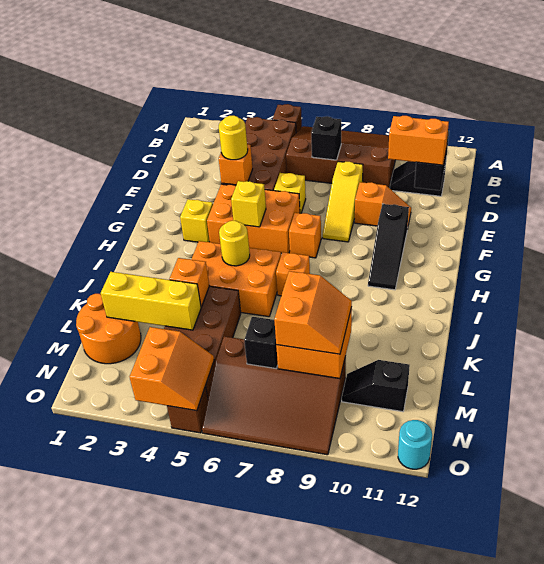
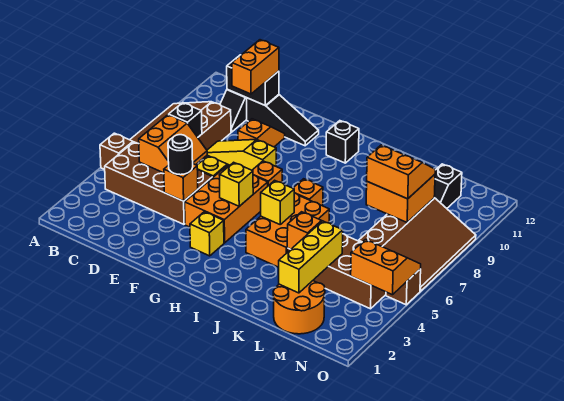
none -> orange 2x2 slope [139,115,207,173]
yellow 1x3 slope [323,161,363,242] -> yellow 1x3 slope turned to [205,140,276,170]
yellow 1x1 round brick [219,115,248,160] -> black 1x1 round brick [168,135,193,175]
black 1x3 slope [368,204,409,290] -> black 1x3 slope moved to [247,95,319,146]
yellow 1x1 round brick [219,221,250,266] -> yellow 1x1 brick [261,180,294,224]
black 1x1 brick [244,317,278,368] -> black 1x1 brick moved to [326,121,359,163]
cyan 1x1 round brick [398,420,432,469] -> none

